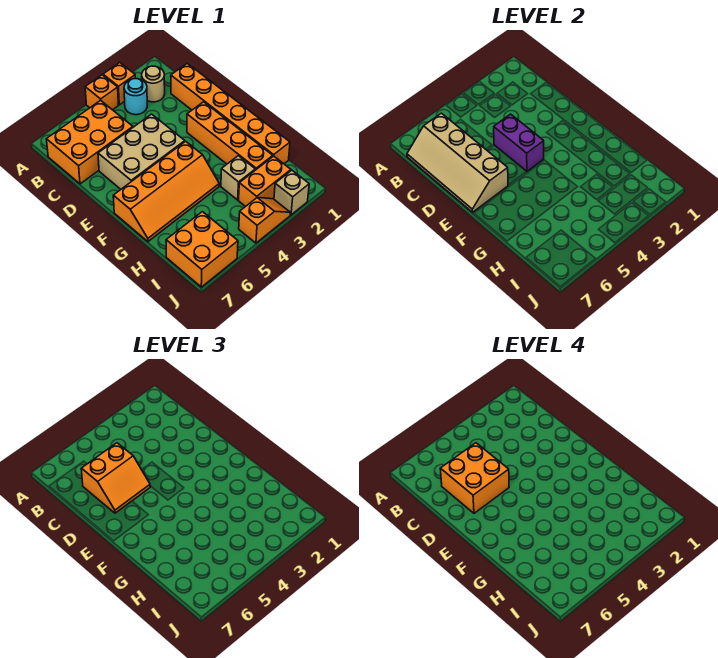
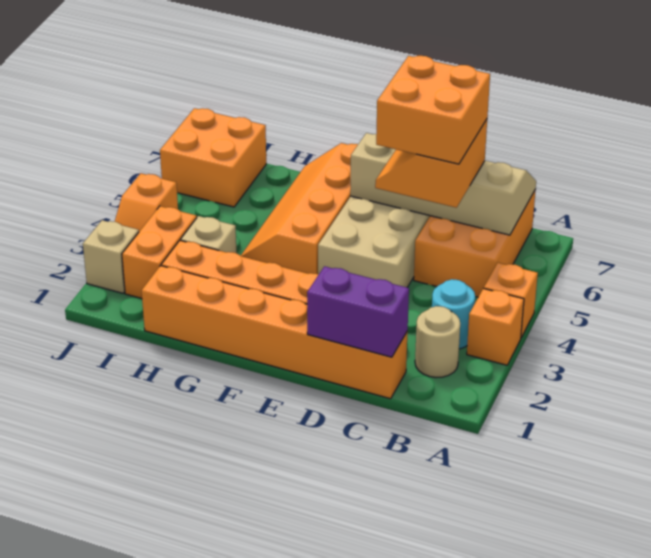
purple 1x2 brick [494,114,544,172] -> purple 1x2 brick moved to [307,266,409,357]

